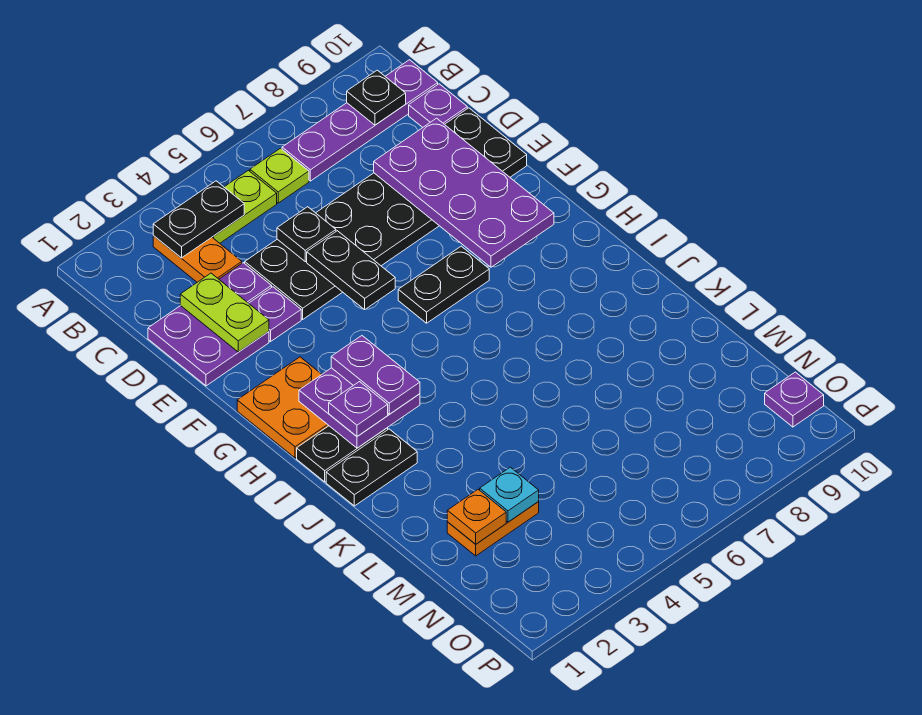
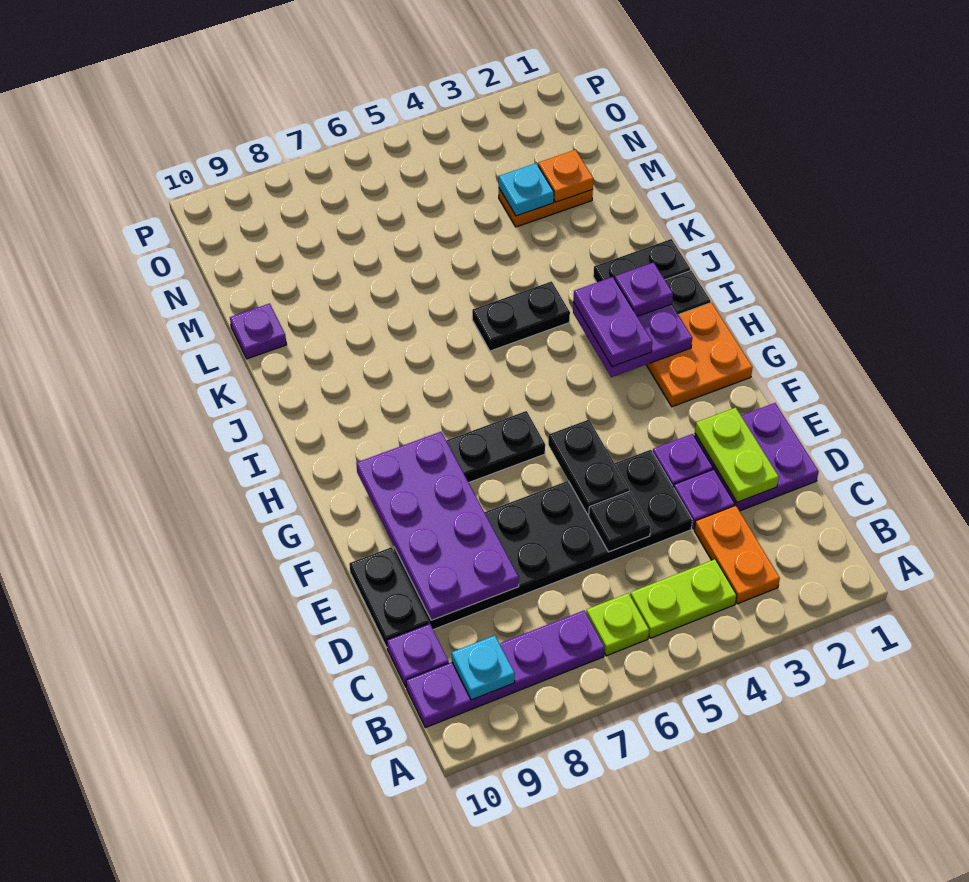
black 1x2 plate [153,181,244,258] -> black 1x2 plate moved to [472,281,570,351]
black 1x1 plate [347,70,406,125] -> cyan 1x1 plate [452,636,515,700]
purple 1x1 plate [765,372,824,427] -> purple 1x1 plate moved to [230,303,287,359]

